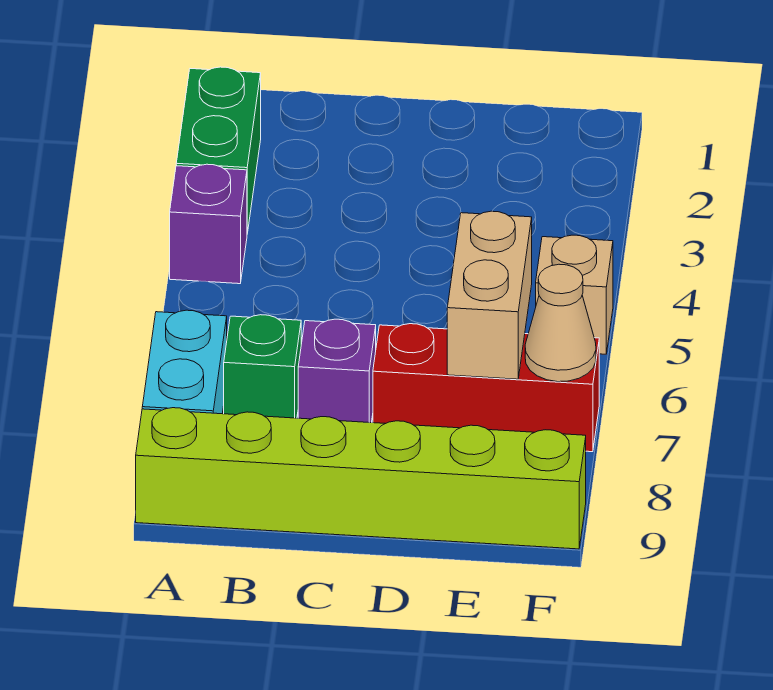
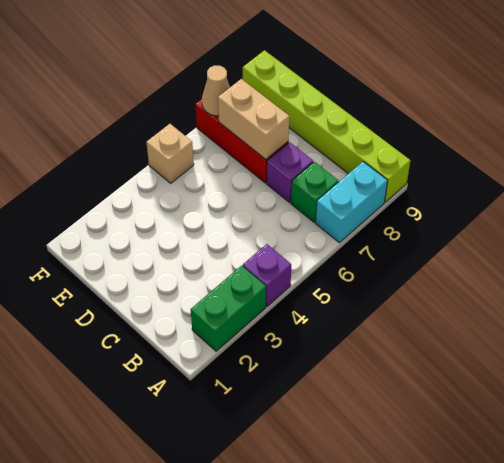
tan 1x2 brick [447,211,532,379] -> tan 1x2 brick turned to [218,79,289,159]

